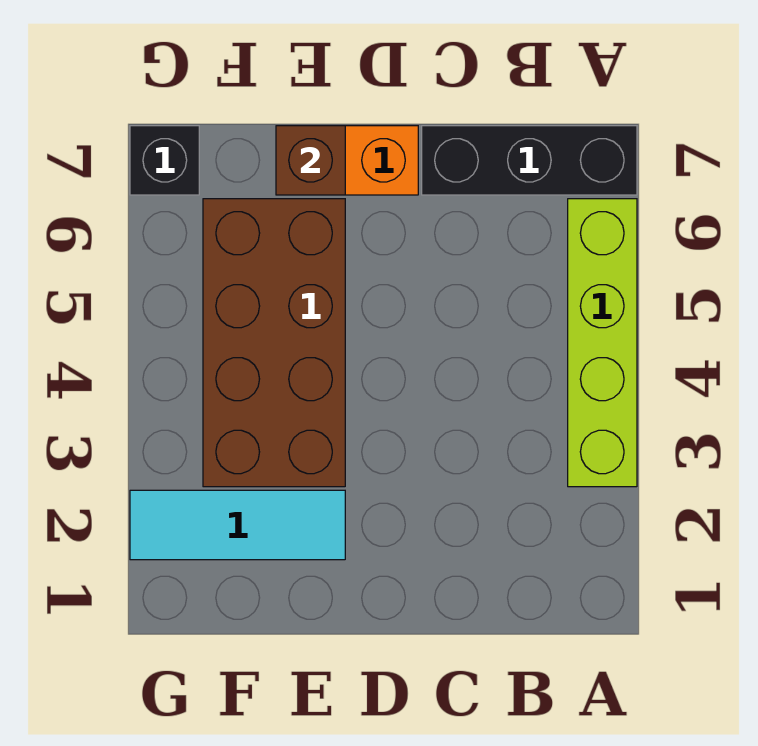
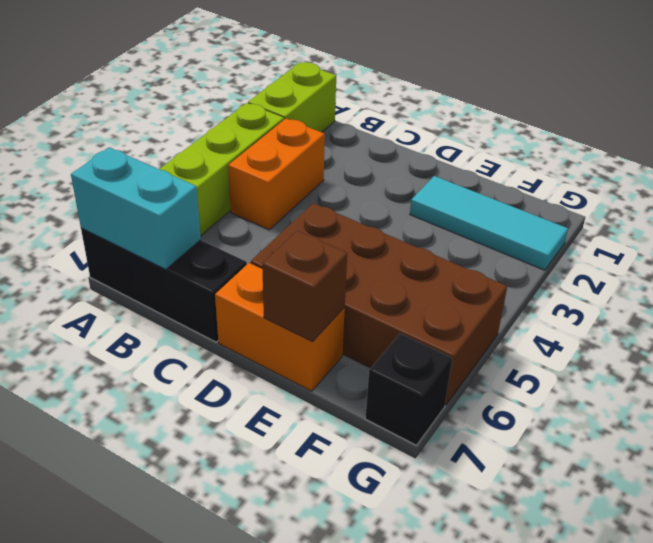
none -> lime 1x2 brick [248,62,336,132]
none -> cyan 1x2 brick [71,148,201,269]
none -> orange 1x2 brick [228,119,325,230]
brown 2x4 brick [203,199,345,487] -> brown 2x4 brick turned to [251,203,507,405]

